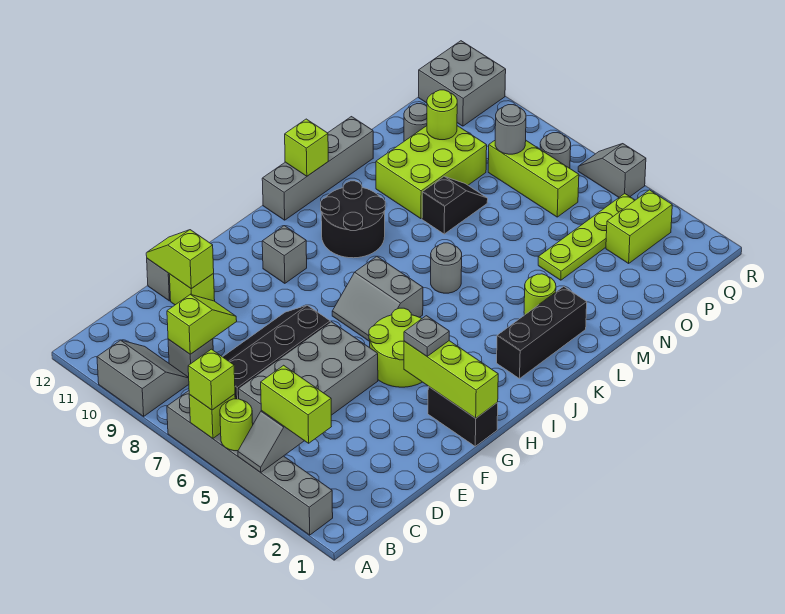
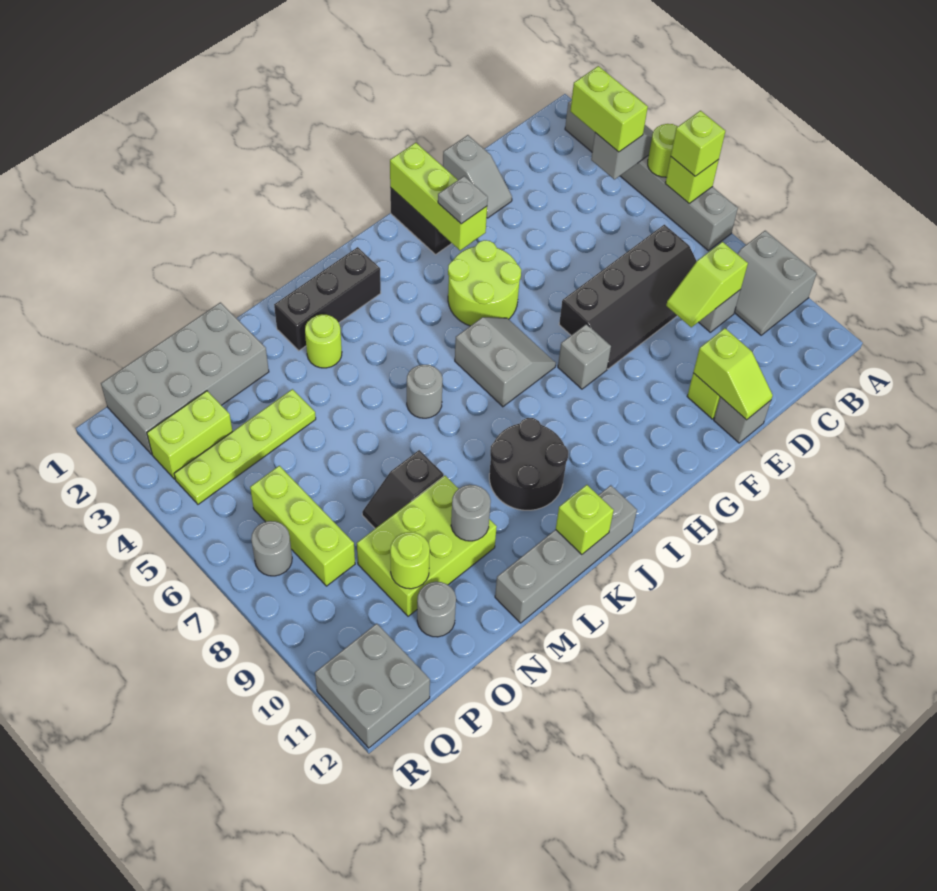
grey 2x4 brick [238,322,378,424] -> grey 2x4 brick moved to [101,302,269,454]
grey 1x1 brick [262,226,307,283] -> grey 1x1 brick moved to [558,324,611,389]
grey 1x1 round brick [495,105,526,154] -> grey 1x1 round brick moved to [451,485,491,541]
grey 1x2 slope [578,144,646,197] -> grey 1x2 slope moved to [443,135,512,218]

